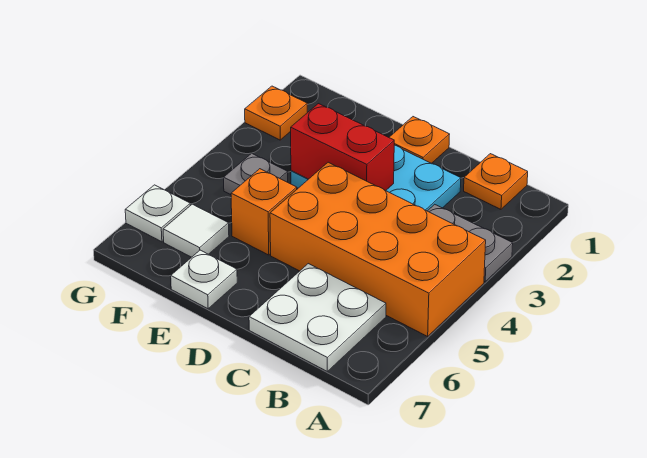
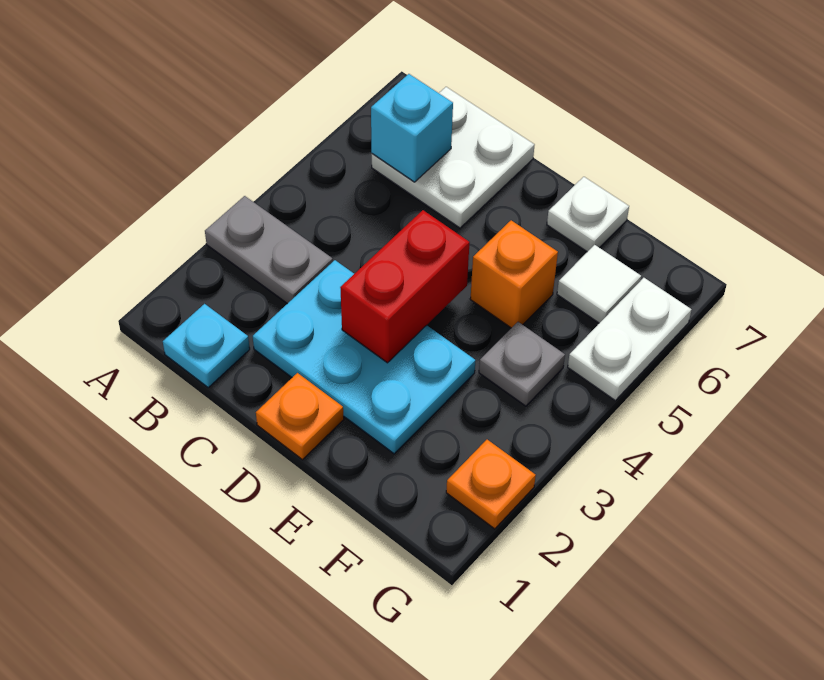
orange 2x4 brick [270,162,486,336] -> none
orange 1x1 plate [464,154,528,209] -> cyan 1x1 plate [163,304,250,387]
none -> cyan 1x1 brick [371,74,453,182]
red 1x2 brick [291,104,394,191] -> red 1x2 brick turned to [340,210,470,363]
white 1x1 plate [125,185,190,242] -> white 1x2 plate [568,278,692,400]

